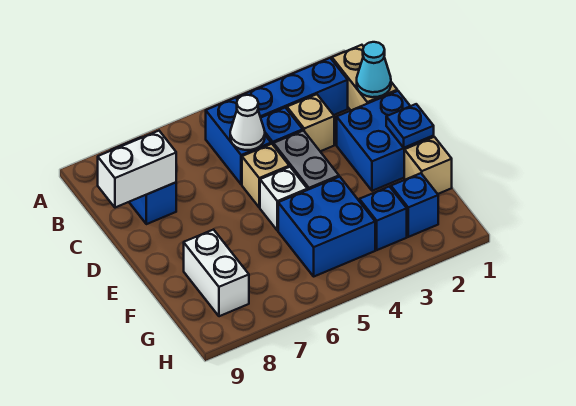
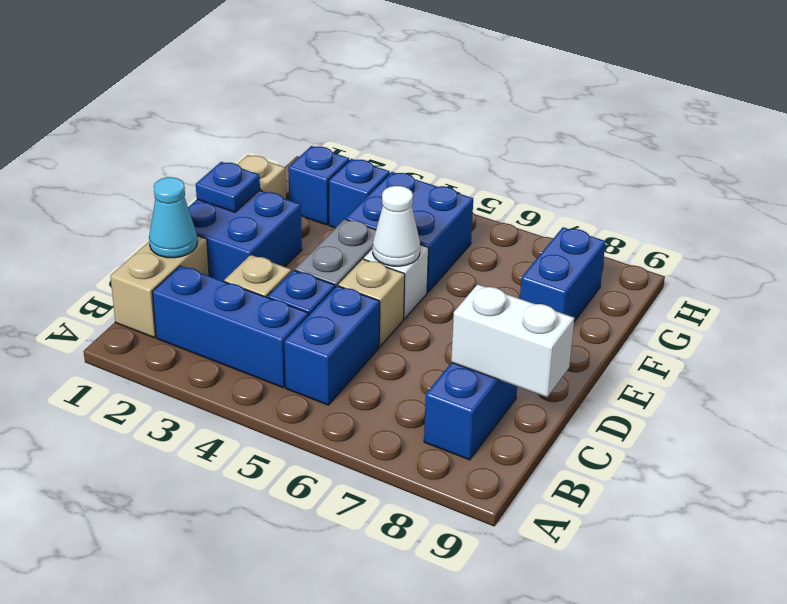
white 1x1 cone [230,95,265,150] -> white 1x1 cone moved to [373,186,420,266]
white 1x2 brick [184,229,249,316] -> blue 1x2 brick [520,227,606,321]

